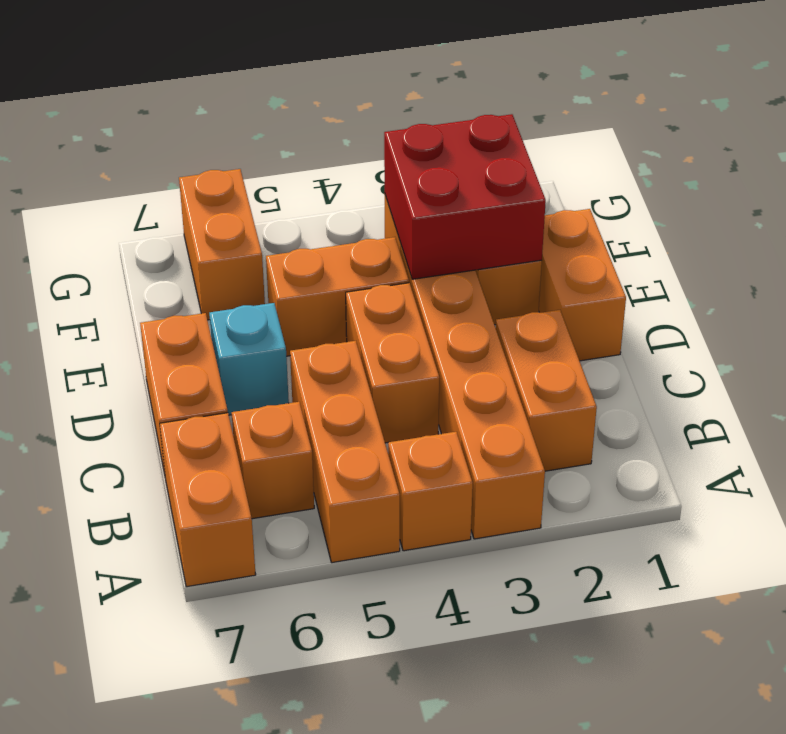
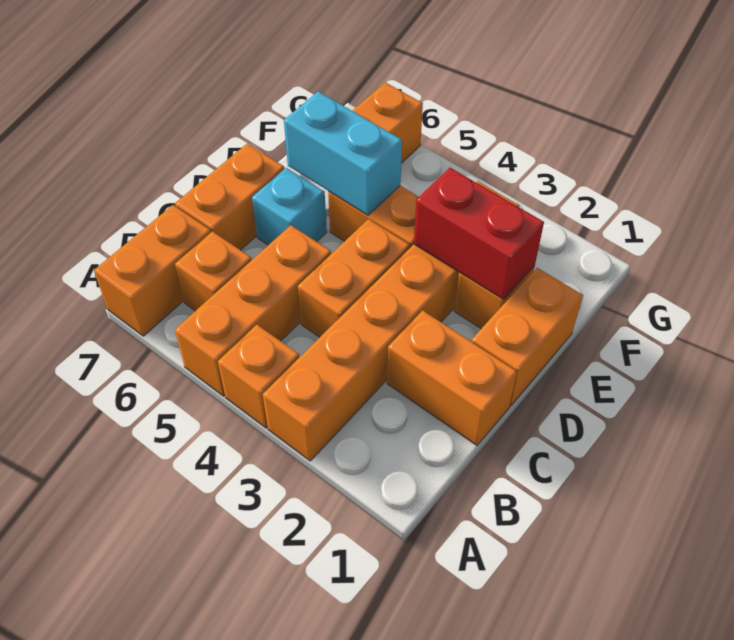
orange 1x2 brick [496,310,597,471] -> orange 1x2 brick turned to [387,310,517,445]
red 2x2 brick [384,114,546,279] -> red 1x2 brick [414,168,544,300]
none -> cyan 1x2 brick [284,91,402,215]

